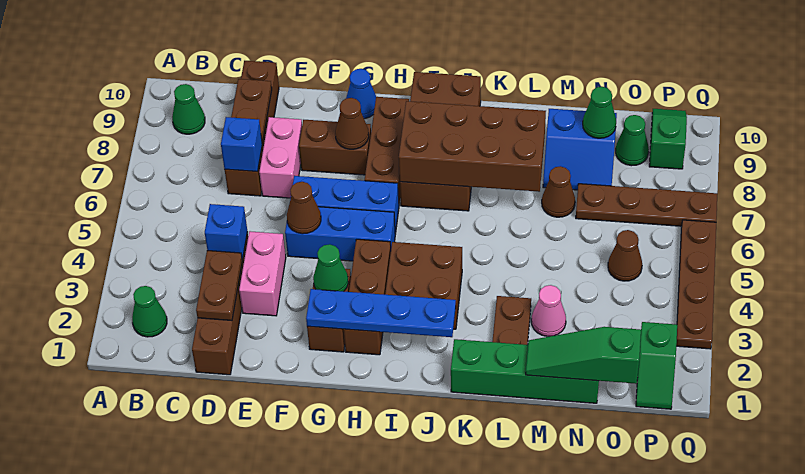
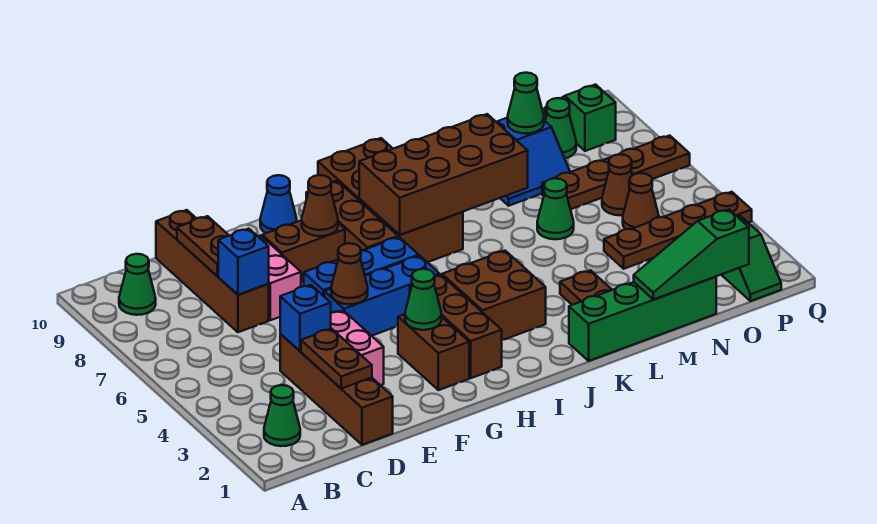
blue 1x4 plate [306,289,456,337] -> none
pink 1x1 cone [531,285,566,336] -> none
none -> green 1x1 cone [537,178,574,239]
brown 1x1 cone [542,166,575,217] -> brown 1x1 cone moved to [602,154,633,215]
brown 1x4 plate [676,220,716,349] -> brown 1x4 plate turned to [604,192,752,269]

